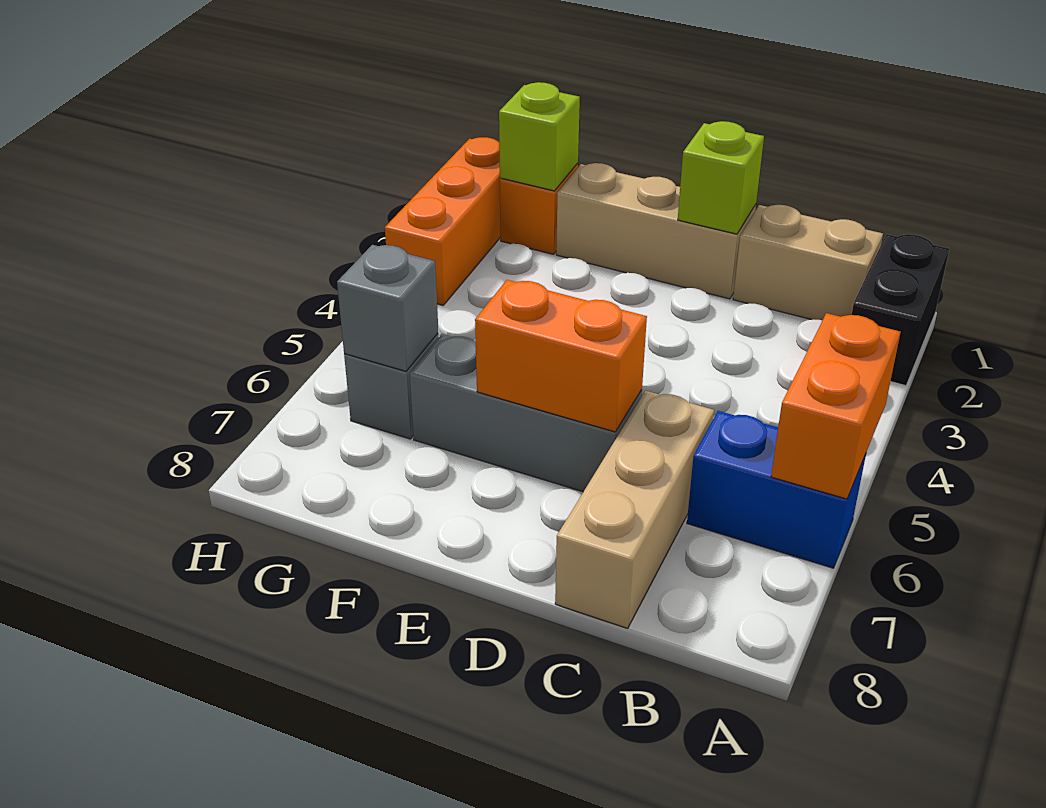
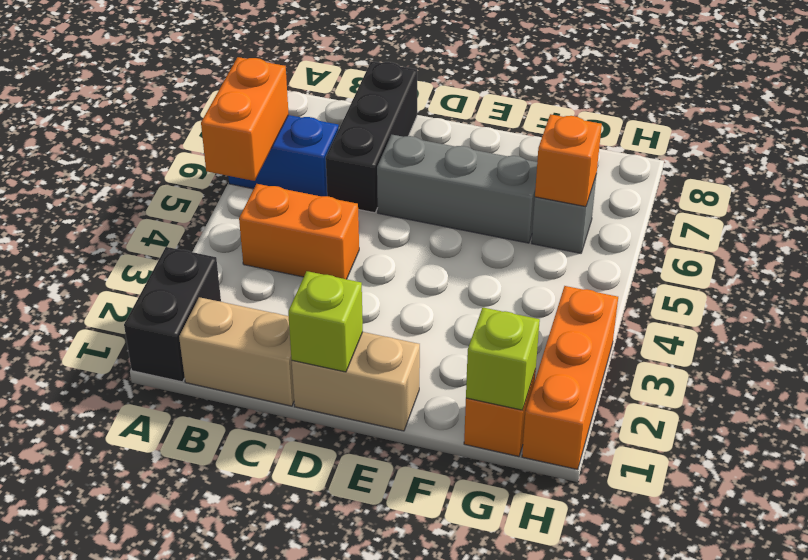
tan 1x3 brick [555,391,714,628] -> black 1x3 brick [326,61,417,213]
tan 1x3 brick [556,163,756,299] -> tan 1x2 brick [292,332,420,431]
orange 1x2 brick [475,280,647,432] -> orange 1x2 brick moved to [239,184,359,279]
grey 1x1 brick [337,245,438,371] -> orange 1x1 brick [535,114,602,207]

